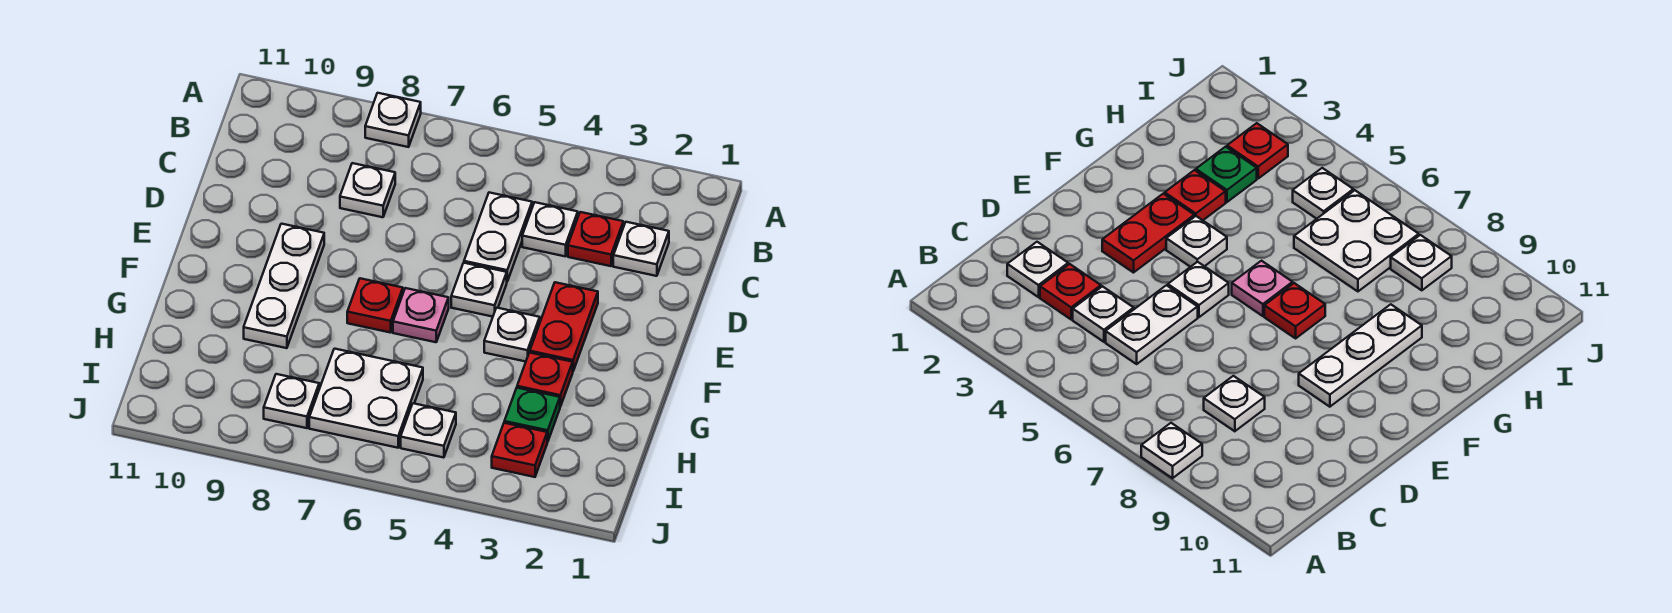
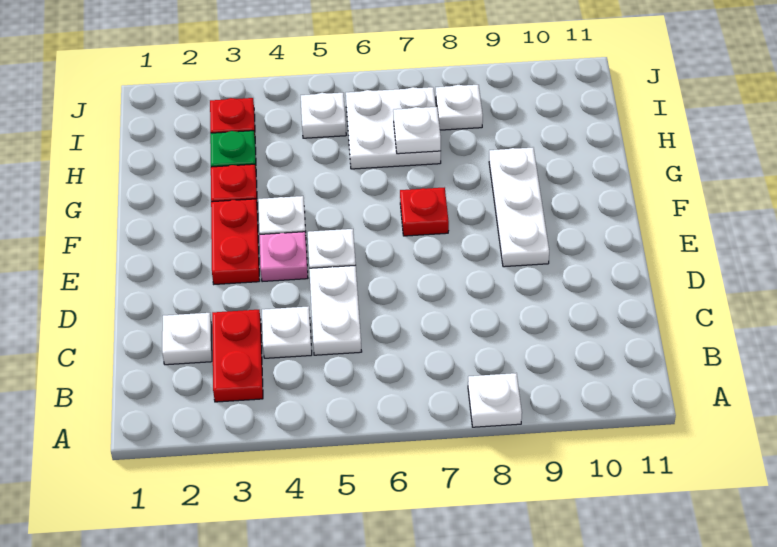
red 1x1 plate [568,212,623,266] -> red 1x2 plate [212,310,263,402]
white 1x1 plate [340,163,395,217] -> white 1x1 plate moved to [393,107,441,154]
pink 1x1 plate [393,288,449,342] -> pink 1x1 plate moved to [260,232,308,282]

